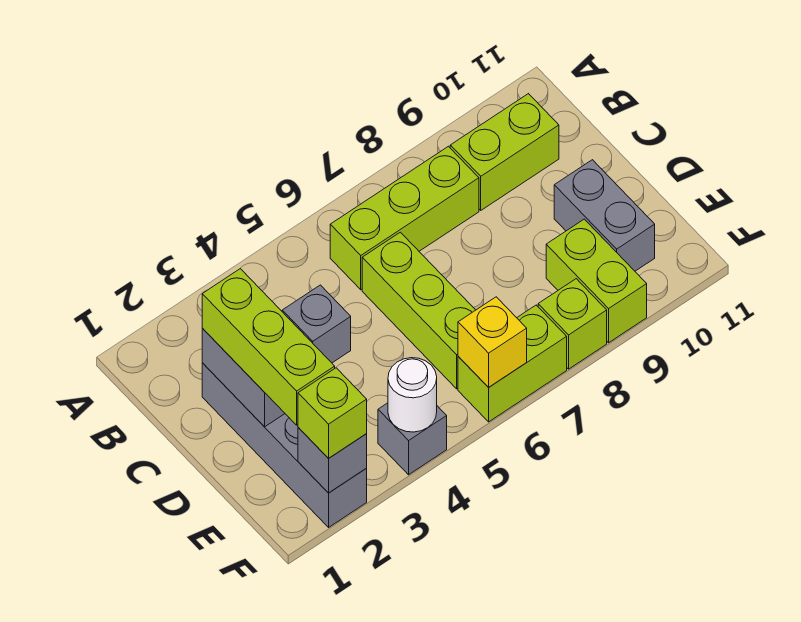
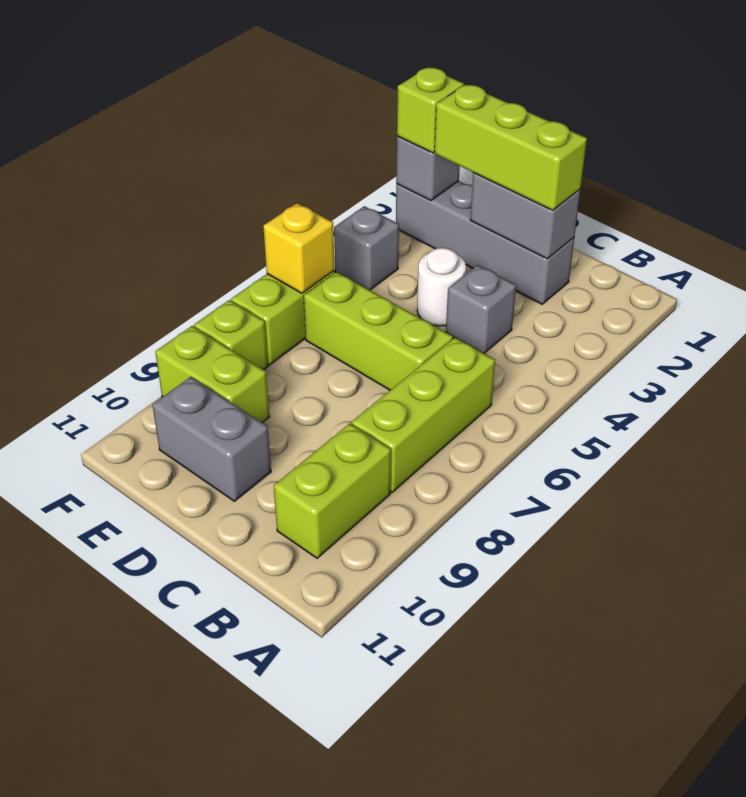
white 1x1 round brick [388,358,437,432] -> white 1x1 round brick moved to [417,248,466,326]

